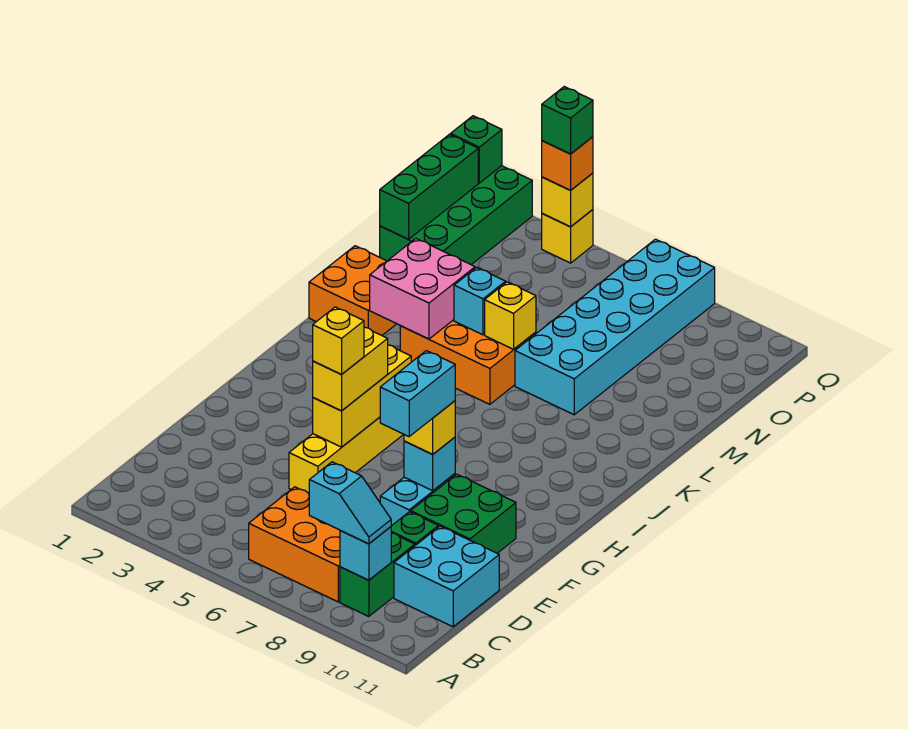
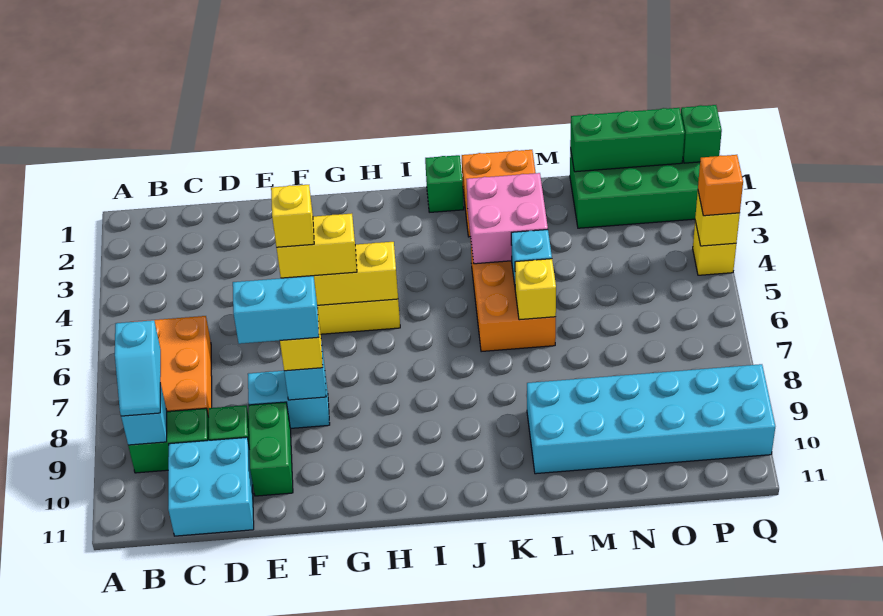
green 2x2 brick [411,474,516,553] -> green 1x2 brick [249,402,293,496]
cyan 2x6 brick [515,239,715,415] -> cyan 2x6 brick moved to [527,364,775,474]
green 1x1 brick [542,87,593,154] -> green 1x1 brick moved to [425,155,464,212]

